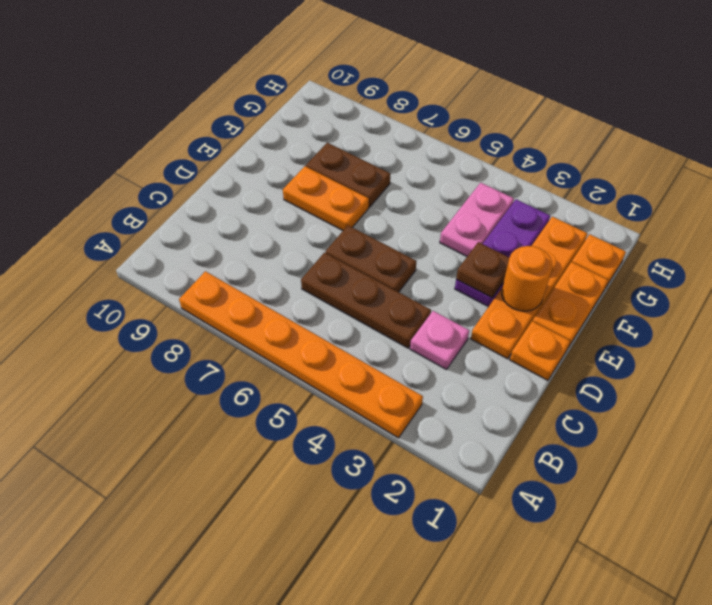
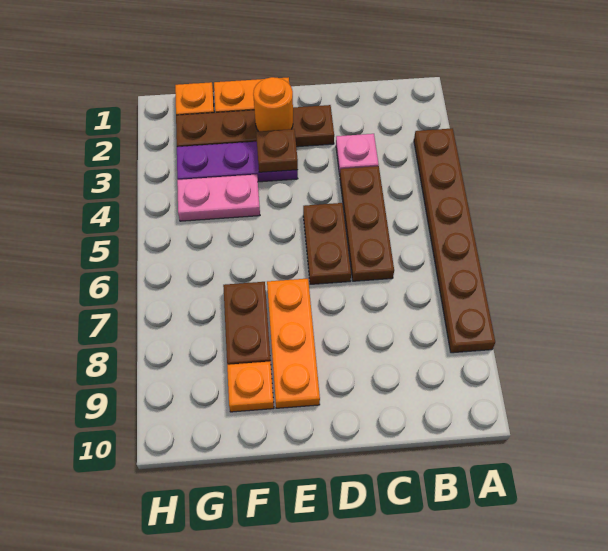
orange 1x6 plate [179,271,423,438] -> brown 1x6 plate [414,128,495,353]
orange 1x1 plate [510,321,570,381] -> orange 1x1 plate moved to [227,361,274,412]
orange 1x4 plate [471,217,588,359] -> brown 1x4 plate [176,105,334,147]
orange 1x2 plate [283,166,369,230] -> orange 1x3 plate [267,279,320,408]

